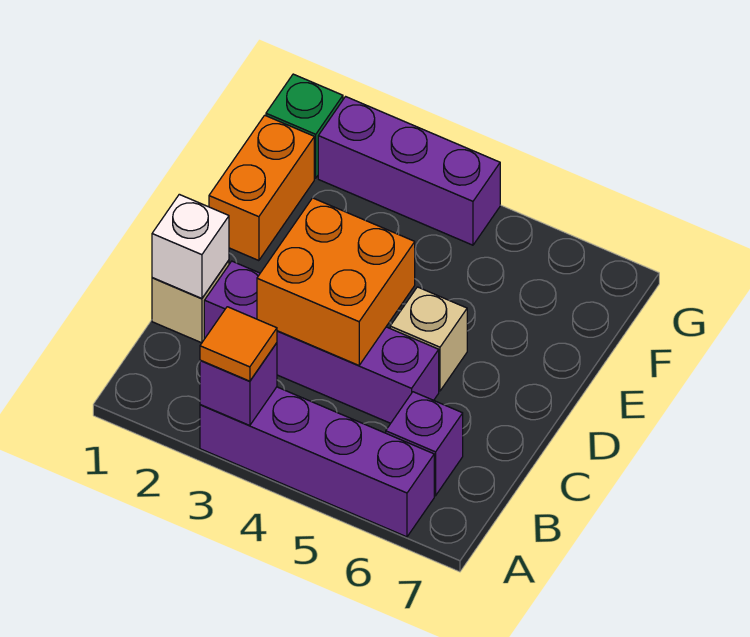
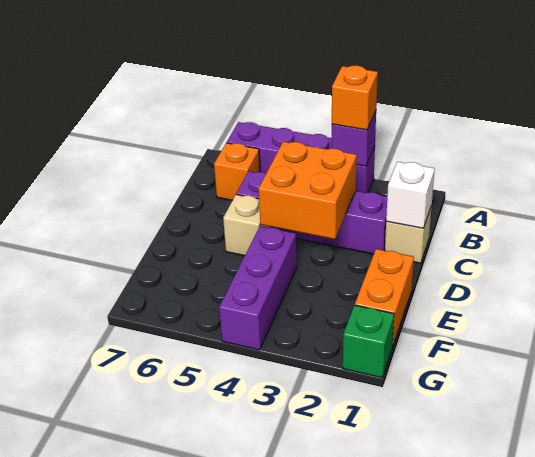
orange 1x1 tile [200,307,277,381] -> orange 1x1 brick [332,66,378,130]
purple 1x1 brick [386,392,463,496] -> orange 1x1 brick [214,143,260,200]
purple 1x3 brick [318,97,500,245] -> purple 1x3 brick turned to [219,226,297,350]

